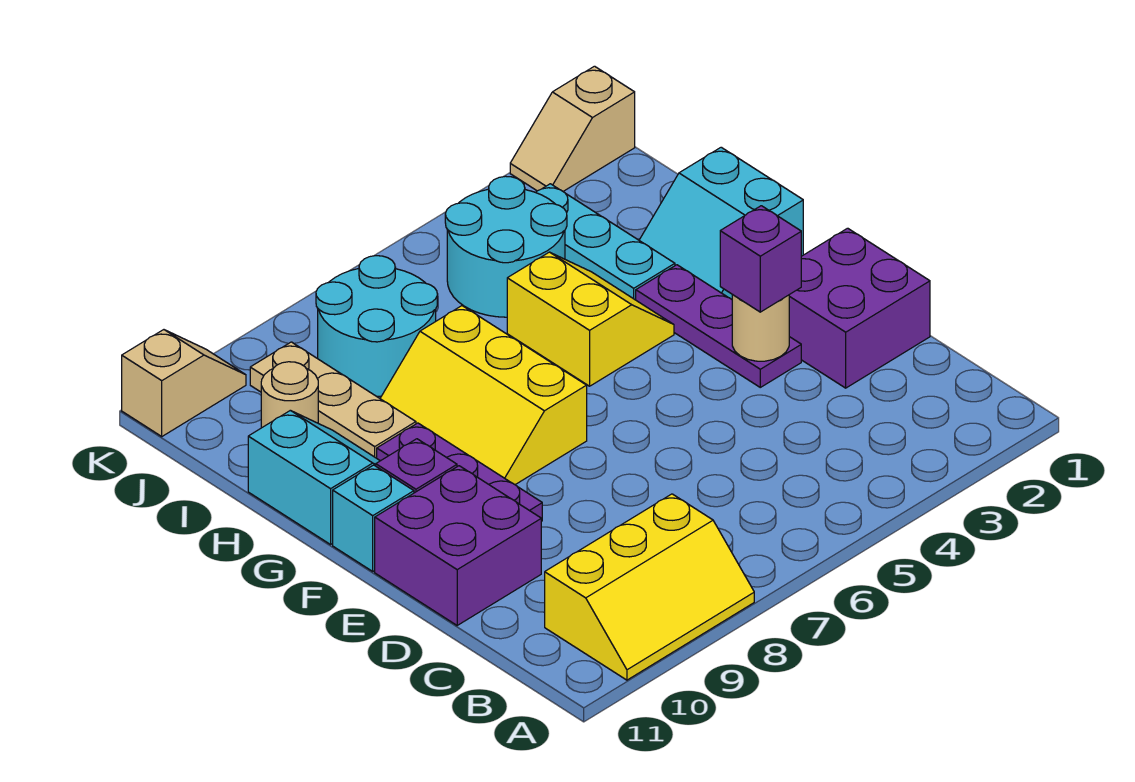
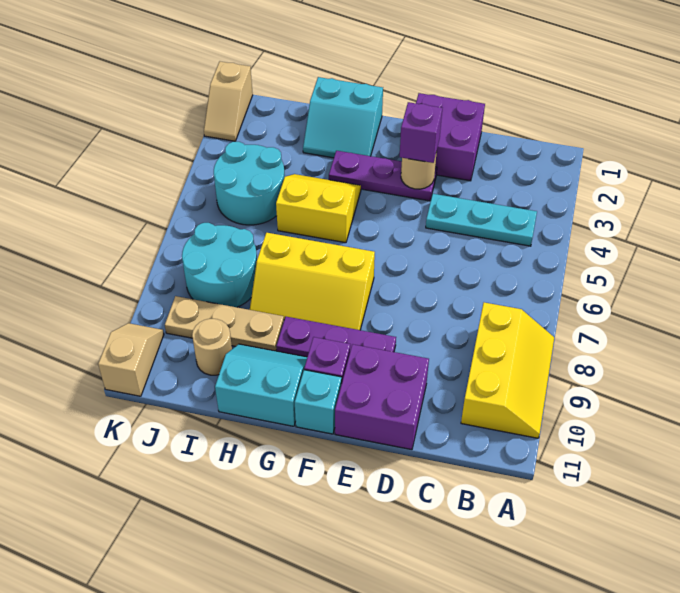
cyan 1x3 plate [536,184,675,300] -> cyan 1x3 plate moved to [426,194,537,246]

